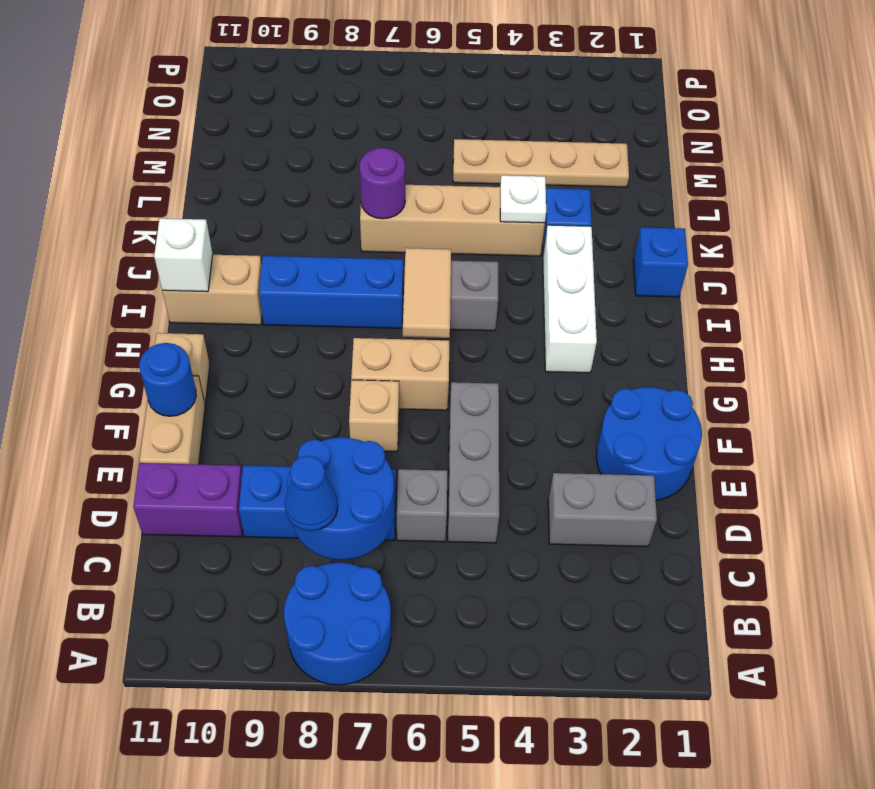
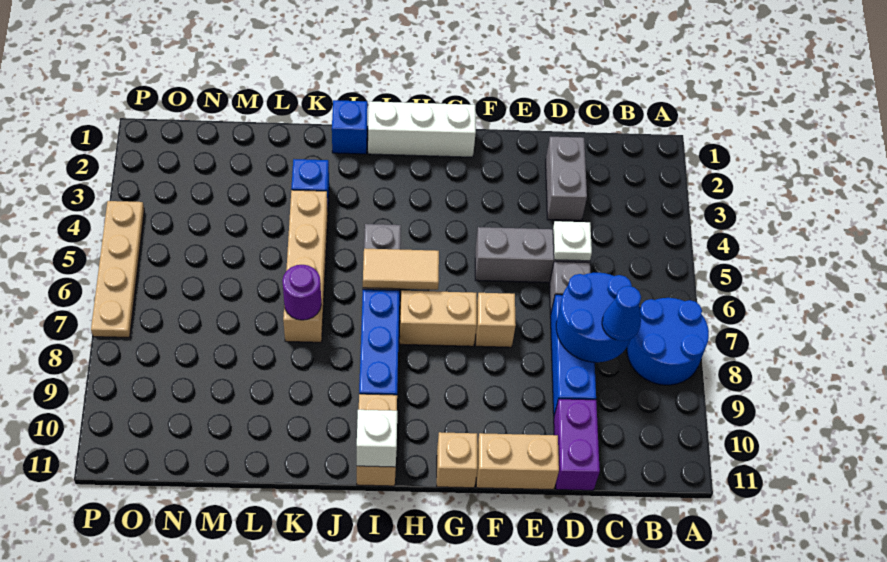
blue 2x2 round brick [596,387,702,501] -> none
blue 1x1 round brick [139,343,196,416] -> none
tan 1x2 brick [351,338,449,410] -> tan 1x2 brick turned to [400,291,477,346]
white 1x3 brick [543,225,597,373] -> white 1x3 brick moved to [368,101,476,157]
white 1x1 plate [500,175,546,223] -> white 1x1 plate moved to [553,221,592,261]
tan 1x4 plate [453,139,629,187] -> tan 1x4 plate moved to [91,201,144,337]

